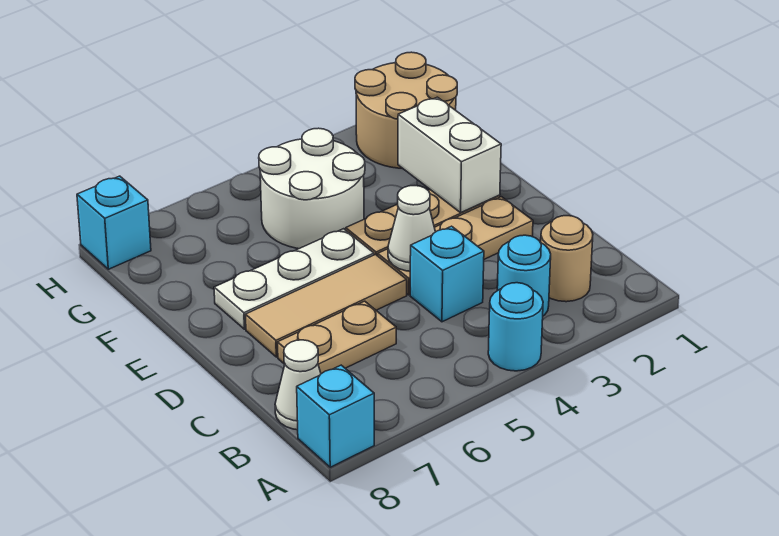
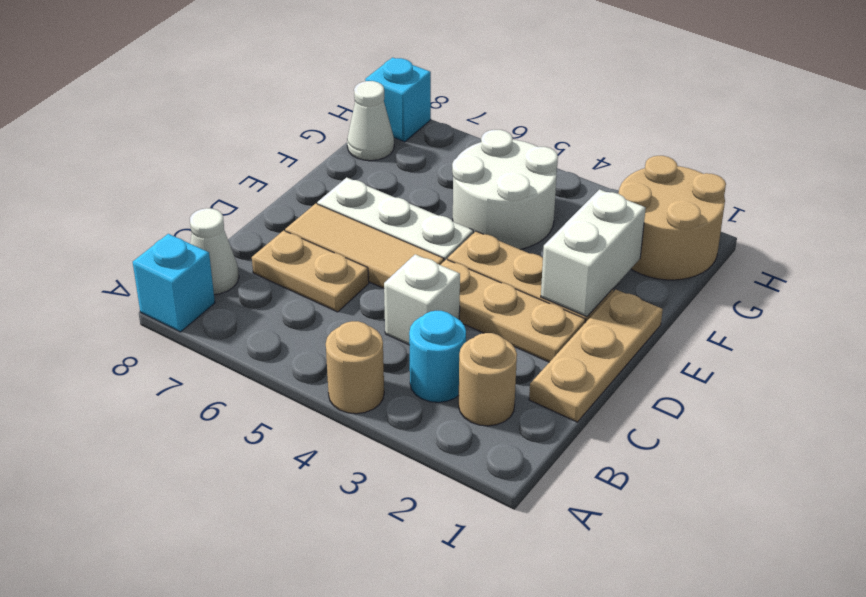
cyan 1x1 round brick [488,283,543,371] -> tan 1x1 round brick [326,321,384,414]
none -> tan 1x3 plate [529,290,663,422]
cyan 1x1 brick [410,226,484,322] -> white 1x1 brick [384,254,460,345]
white 1x1 cone [388,186,435,271] -> white 1x1 cone moved to [347,81,394,161]

